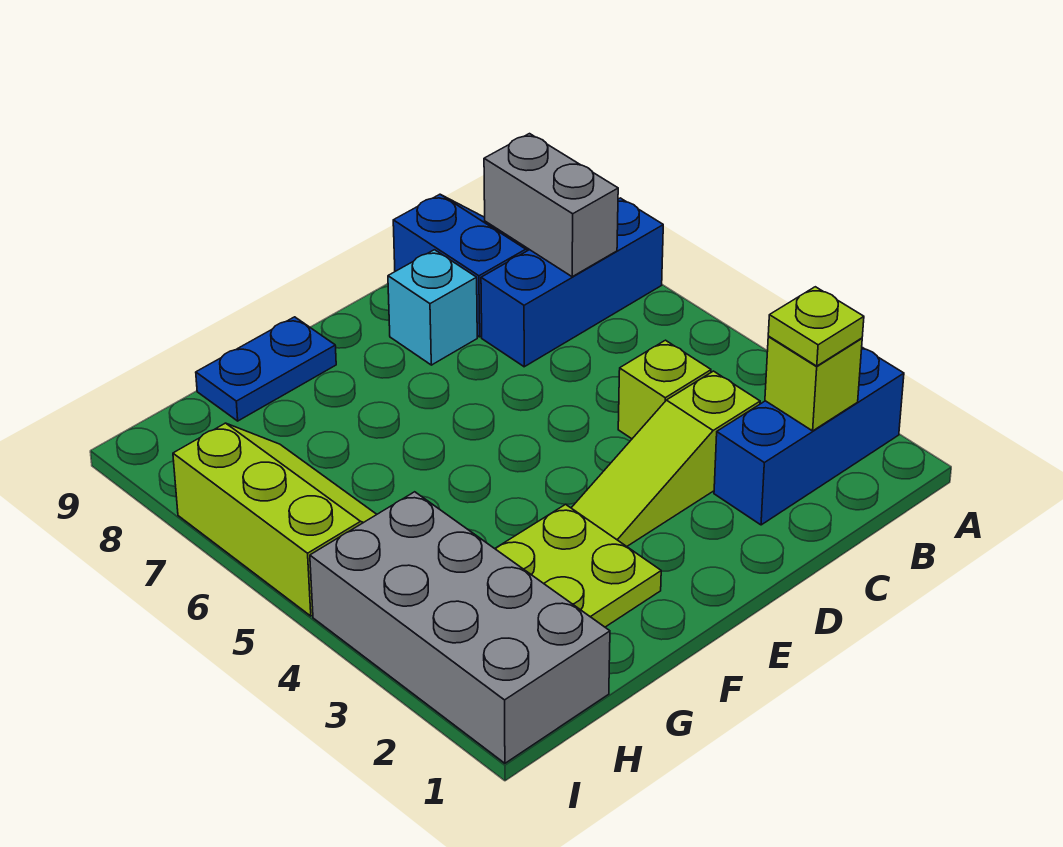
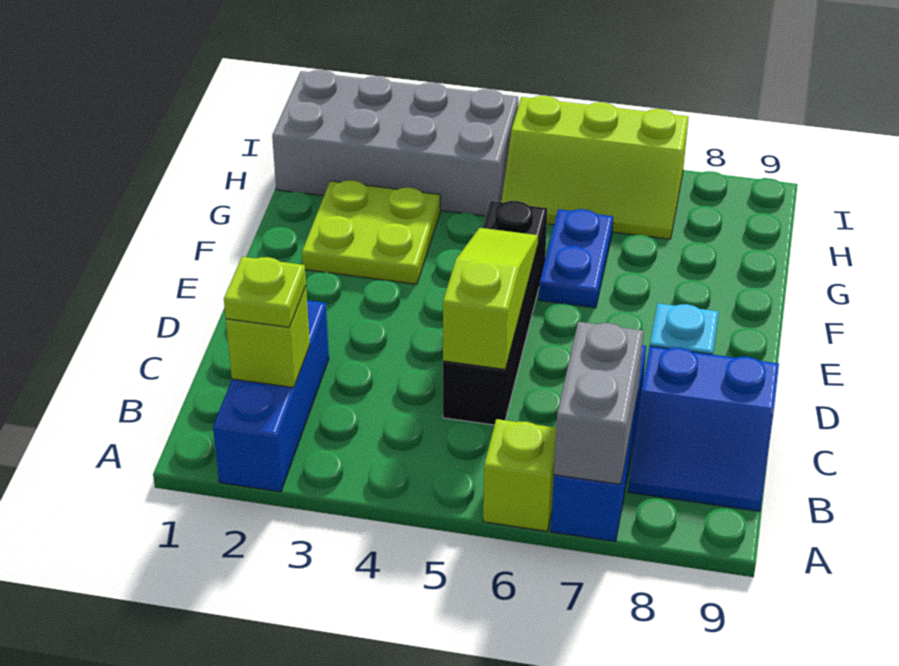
grey 1x2 brick [484,134,618,277] -> grey 1x2 brick turned to [554,322,643,484]
lime 1x3 slope [572,371,760,546] -> lime 1x3 slope moved to [443,228,538,369]
lime 1x1 brick [618,340,711,439] -> lime 1x1 brick moved to [483,419,556,531]
none -> black 1x4 brick [443,201,547,425]
blue 1x2 plate [196,317,336,421] -> blue 1x2 plate moved to [539,209,613,308]

